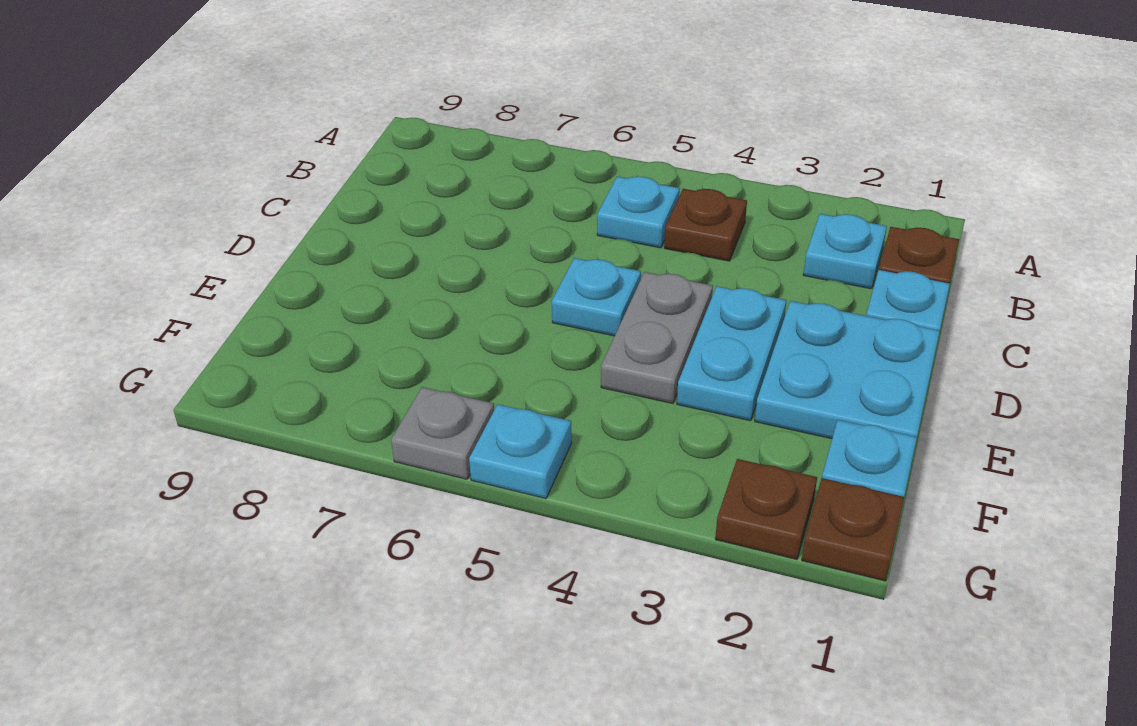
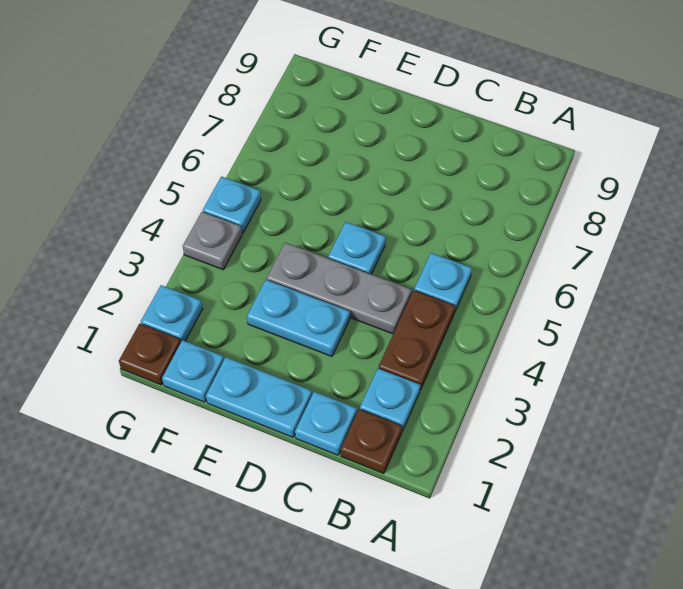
brown 1x1 plate [664,189,747,261] -> brown 1x2 plate [378,290,455,390]
cyan 2x2 plate [755,301,940,439] -> cyan 1x2 plate [206,357,312,437]
grey 1x2 plate [601,272,713,404] -> grey 1x3 plate [267,243,411,334]
brown 1x1 plate [715,459,817,559] -> cyan 1x1 plate [141,285,203,342]
grey 1x1 plate [391,387,494,479] -> grey 1x1 plate moved to [183,212,242,270]

